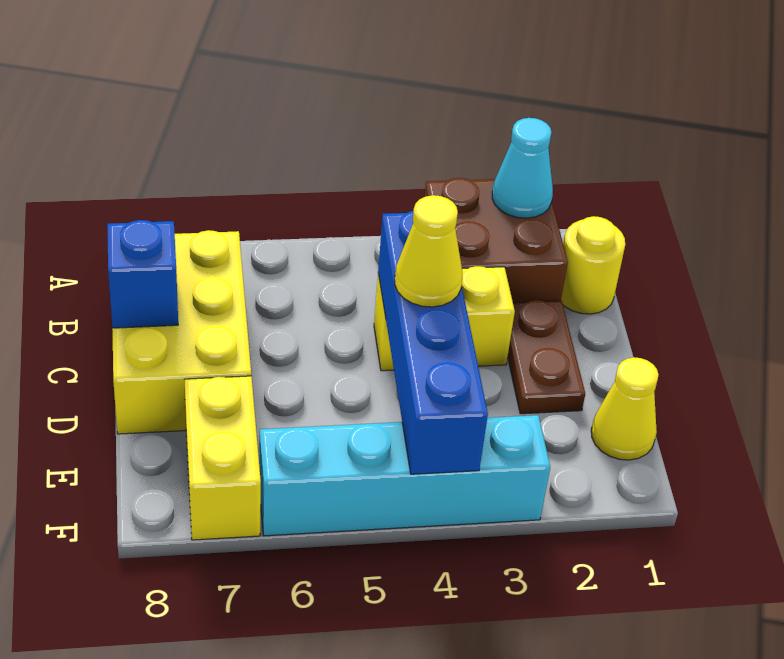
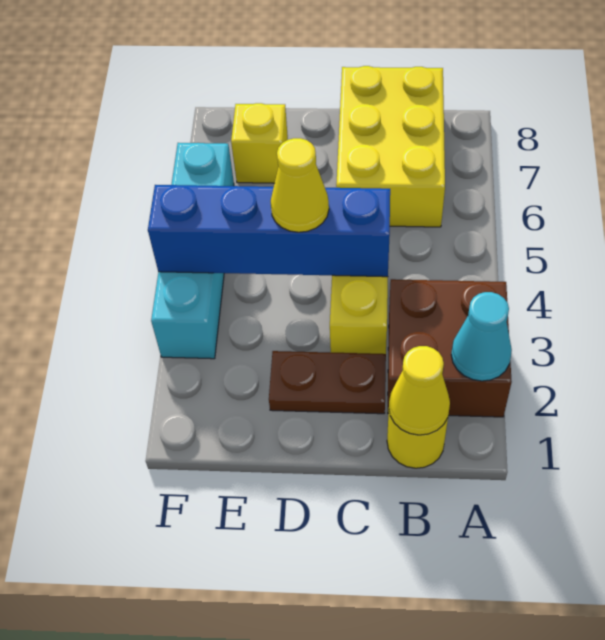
yellow 2x3 brick [112,230,251,434] -> yellow 2x3 brick turned to [336,66,445,227]
blue 1x1 brick [107,220,178,328] -> none
yellow 1x1 cone [591,357,659,460] -> yellow 1x1 cone moved to [389,346,450,435]
yellow 1x2 brick [184,376,261,540] -> yellow 1x1 brick [231,103,288,183]

